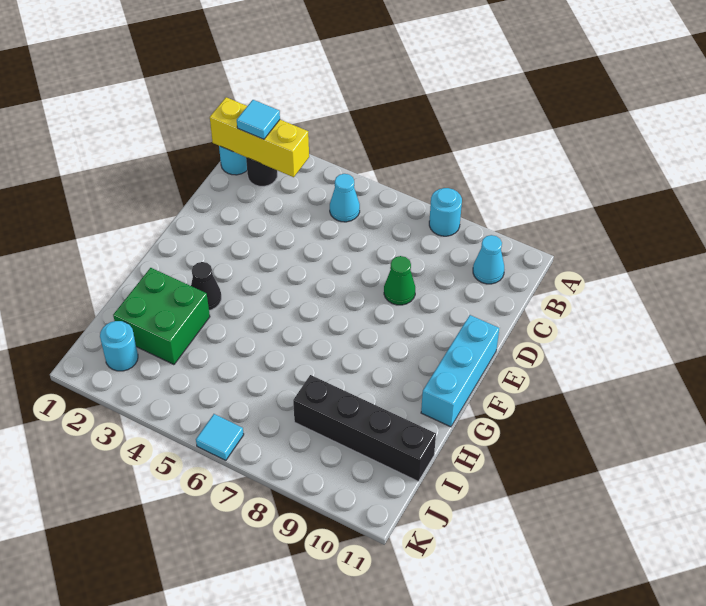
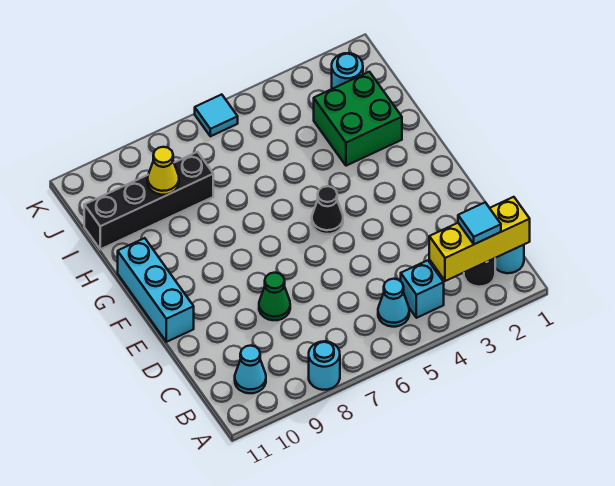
none -> cyan 1x1 brick [401,260,444,318]
black 1x1 cone [191,262,221,310] -> black 1x1 cone moved to [312,186,343,234]
none -> yellow 1x1 cone [148,147,179,195]

